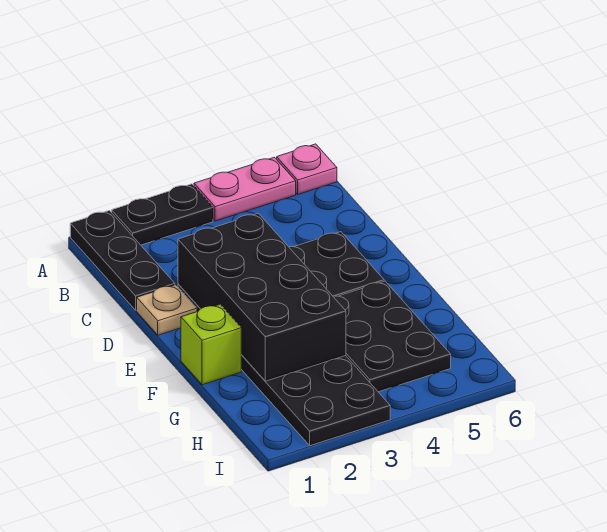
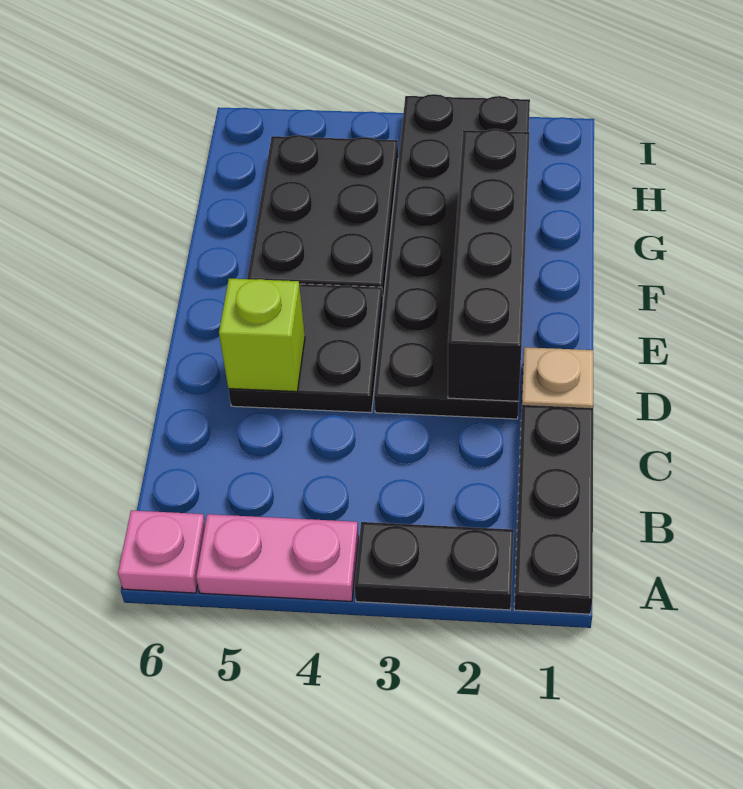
black 2x4 brick [178,213,346,381] -> black 1x4 brick [448,129,530,401]
lime 1x1 brick [181,304,241,385] -> lime 1x1 brick moved to [219,279,305,392]

